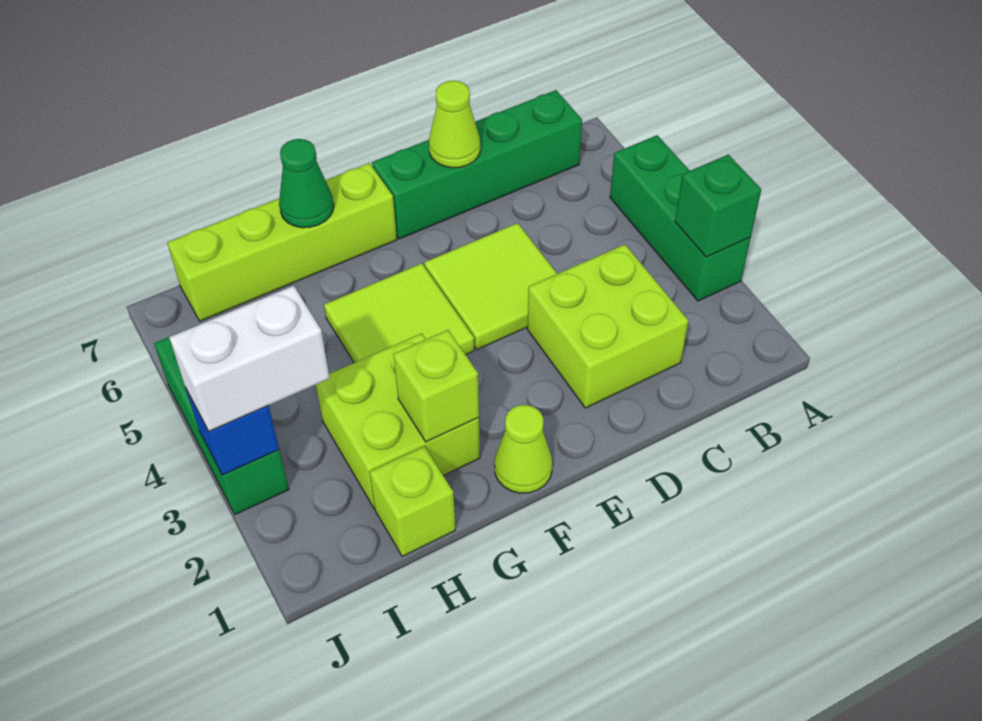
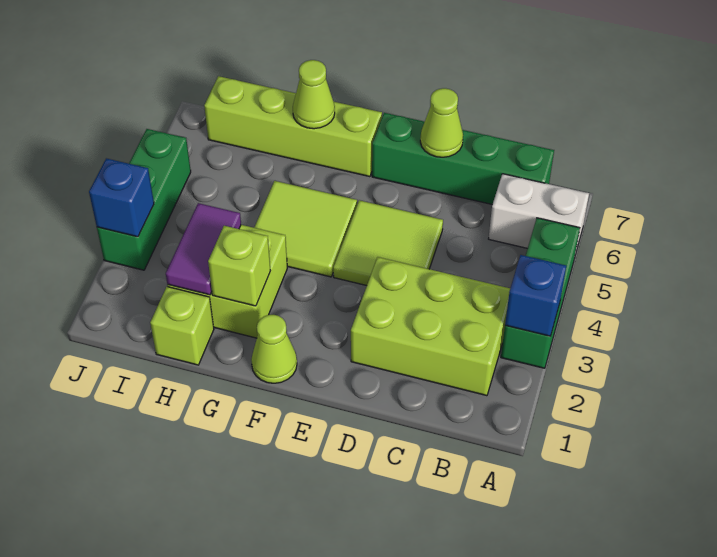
green 1x1 brick [675,155,761,257] -> blue 1x1 brick [505,255,566,336]
lime 2x2 brick [527,245,688,408] -> lime 2x3 brick [351,257,510,396]
green 1x1 cone [279,139,334,228] -> lime 1x1 cone [293,60,335,129]
none -> purple 1x2 tile [166,203,241,295]
white 1x2 brick [169,286,329,431] -> white 1x2 brick moved to [489,174,589,254]

